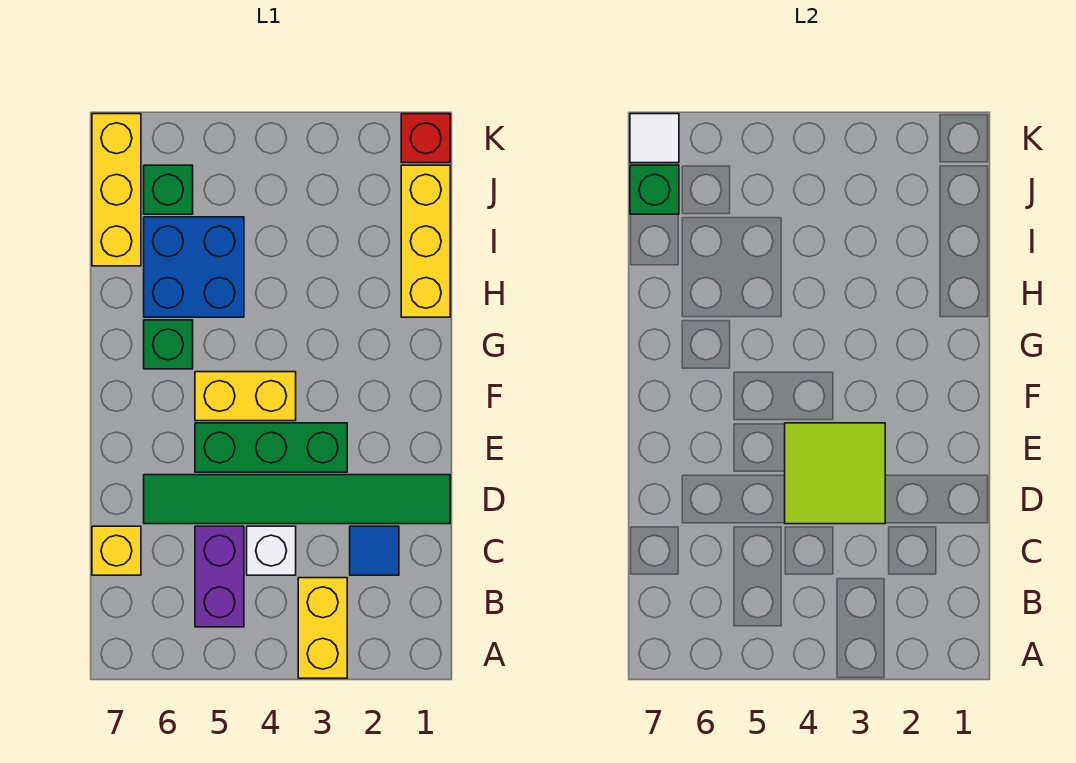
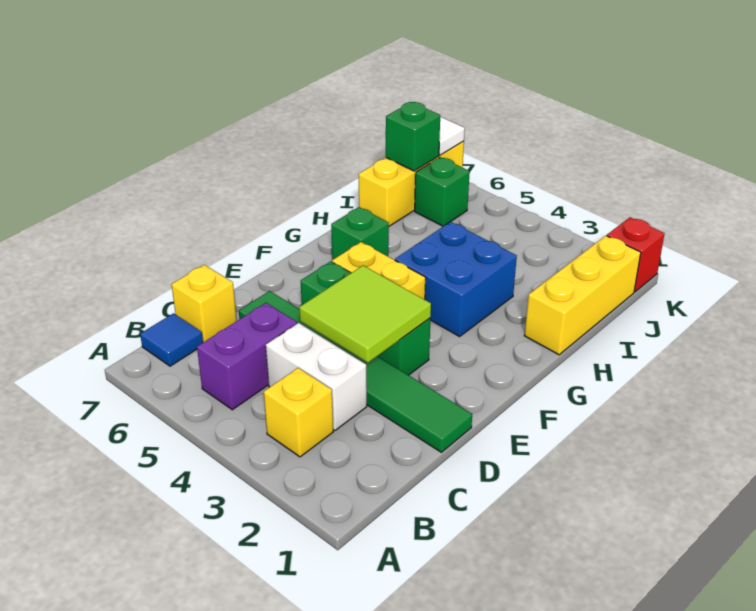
yellow 1x2 brick [298,578,347,678] -> yellow 1x1 brick [264,368,333,457]
blue 1x1 tile [350,526,399,575] -> blue 1x1 tile moved to [140,313,203,366]
white 1x1 brick [247,526,296,575] -> white 1x2 brick [266,323,367,431]
blue 2x2 brick [144,217,244,317] -> blue 2x2 brick moved to [395,222,517,337]

